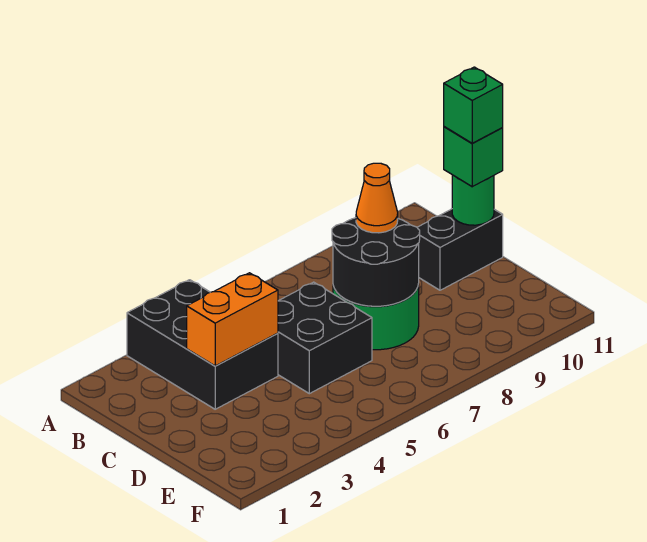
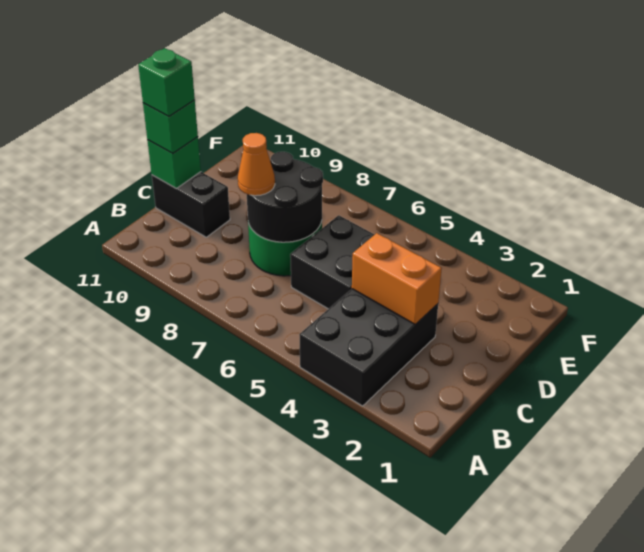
green 1x1 round brick [452,175,494,225] -> green 1x1 brick [147,137,201,188]

